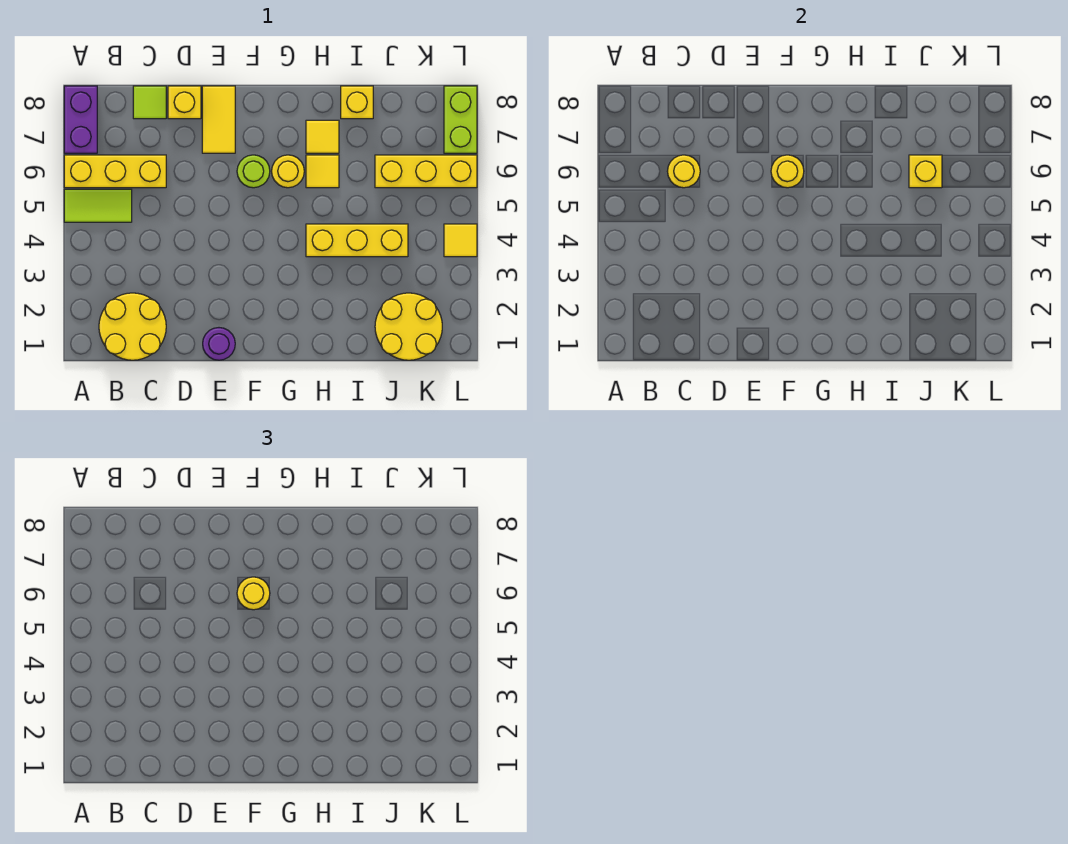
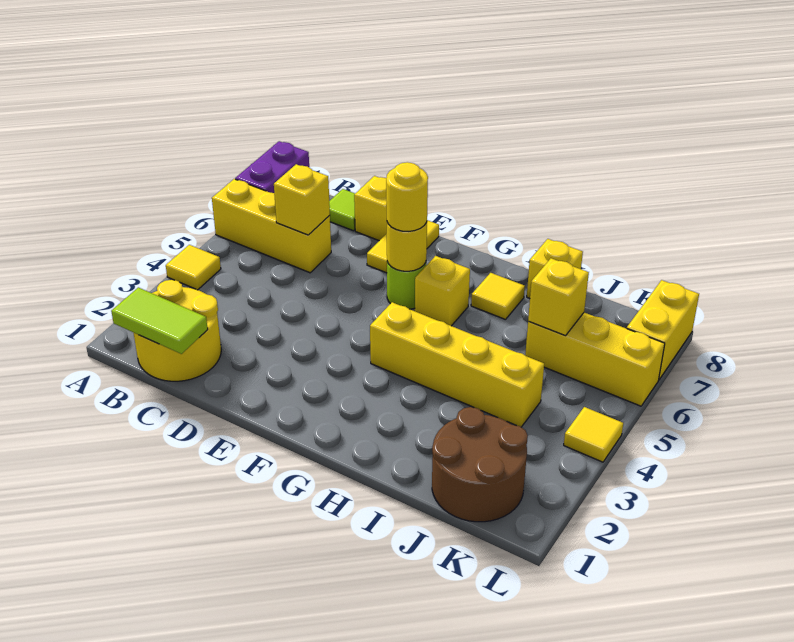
lime 1x2 tile [64,189,132,222] -> lime 1x2 tile moved to [111,287,208,354]
yellow 1x1 round brick [667,155,700,188] -> yellow 1x1 brick [274,164,330,235]
purple 1x1 round brick [203,328,235,360] -> none
yellow 1x1 round brick [272,155,304,188] -> yellow 1x1 brick [415,256,470,326]
yellow 1x3 brick [306,224,408,257] -> yellow 1x4 brick [370,302,544,427]
yellow 1x1 tile [306,155,339,188] -> yellow 1x1 tile moved to [166,245,221,290]
yellow 2x2 round brick [375,293,442,360] -> brown 2x2 round brick [432,407,528,522]
lime 1x2 brick [444,86,477,153] -> yellow 1x2 brick [627,280,699,379]

